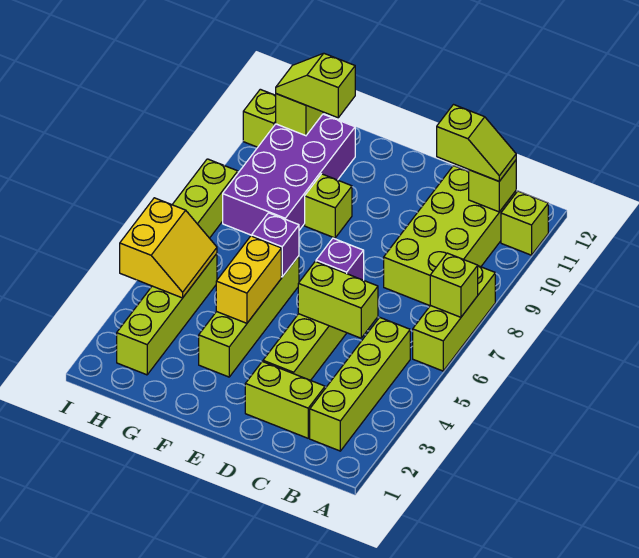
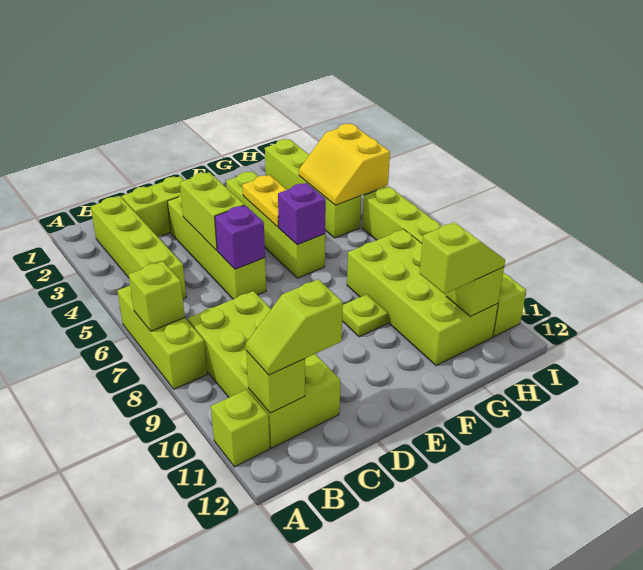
lime 1x2 brick [298,261,378,338] -> lime 1x2 brick turned to [180,172,244,251]
yellow 1x2 brick [216,236,281,323] -> yellow 1x2 plate [242,175,287,227]
lime 1x1 brick [305,174,352,238] -> lime 1x1 plate [342,294,388,337]
purple 2x4 brick [223,114,355,235] -> lime 2x4 brick [347,229,498,366]

